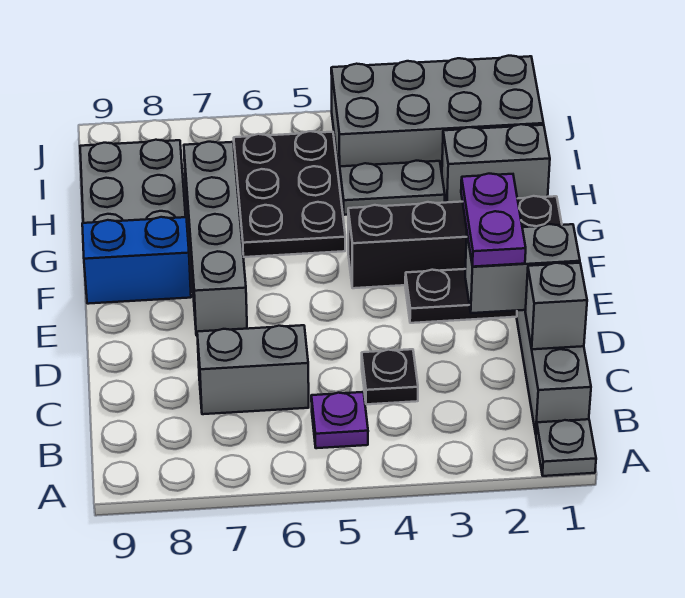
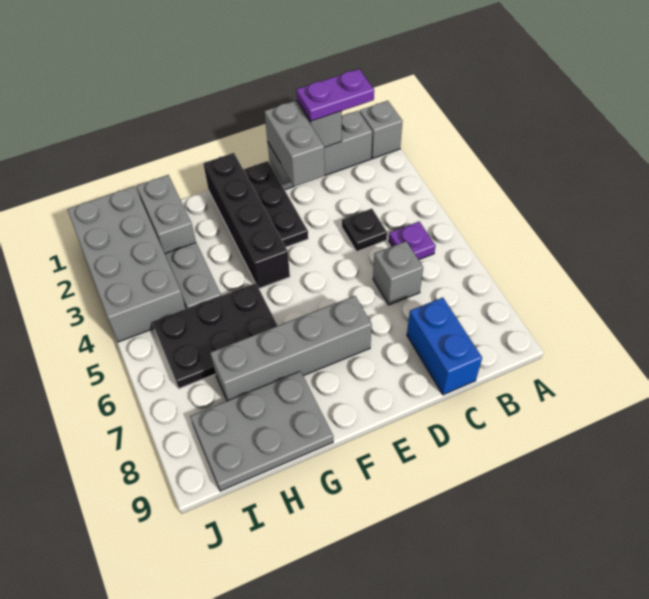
grey 1x1 plate [536,419,596,476] -> grey 1x1 brick [360,101,402,158]
grey 1x2 brick [197,325,309,414] -> grey 1x1 brick [373,241,423,305]
purple 1x2 plate [461,174,526,267] -> purple 1x2 plate moved to [296,69,374,121]
blue 1x2 brick [82,217,191,304] -> blue 1x2 brick moved to [407,298,482,395]

